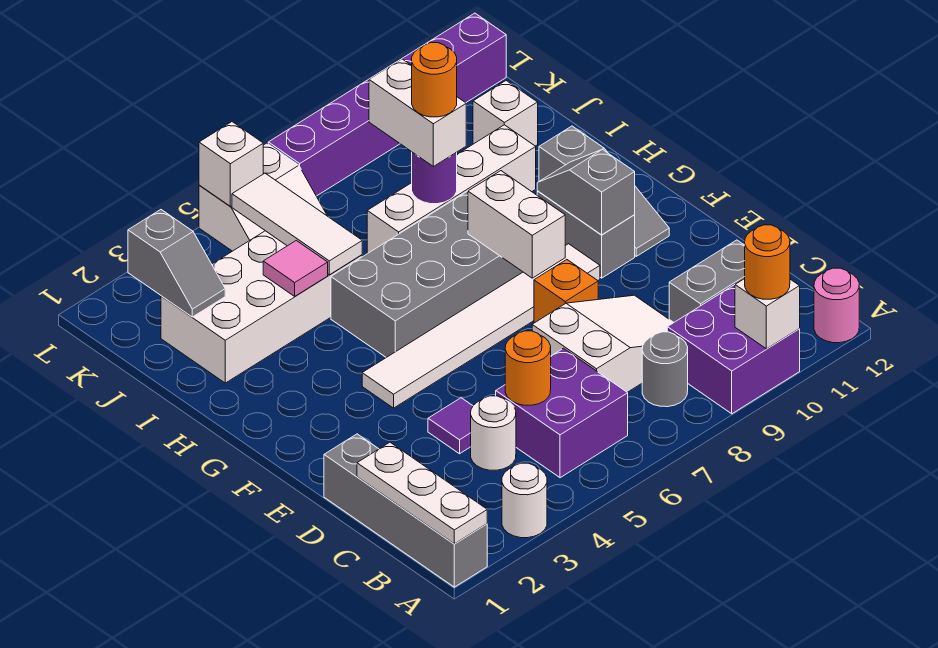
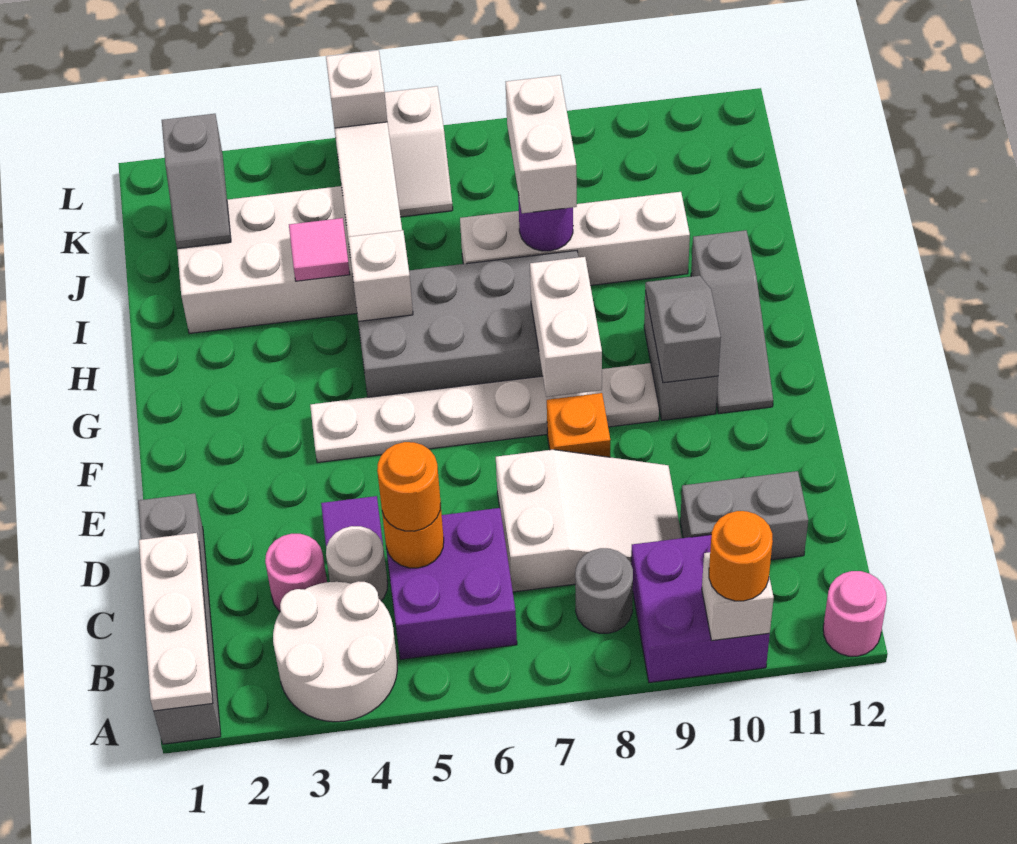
white 1x1 round brick [502,463,547,538] -> white 2x2 round brick [273,581,397,722]
none -> pink 1x1 round brick [265,534,327,611]
white 1x6 tile [362,244,600,408] -> white 1x6 plate [310,363,659,463]
orange 1x1 round brick [412,43,457,117] -> orange 1x1 round brick moved to [377,442,441,531]
white 1x1 brick [473,81,538,146] -> white 1x1 brick moved to [348,230,413,321]
purple 1x6 brick [268,13,506,196] -> none

